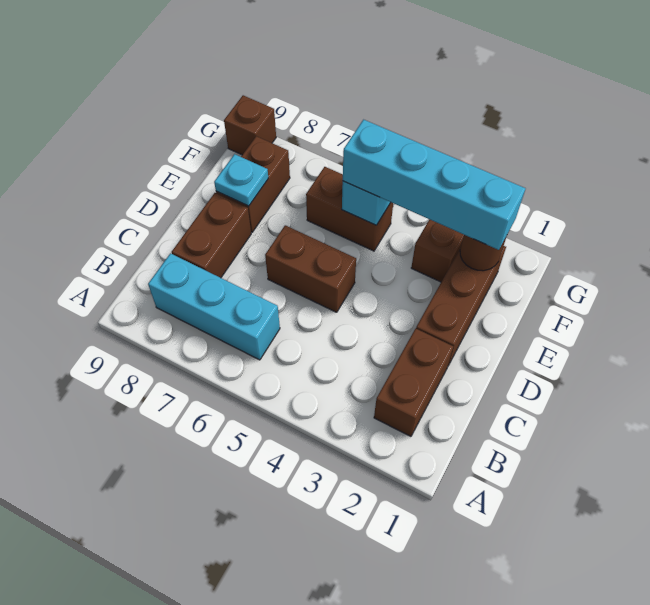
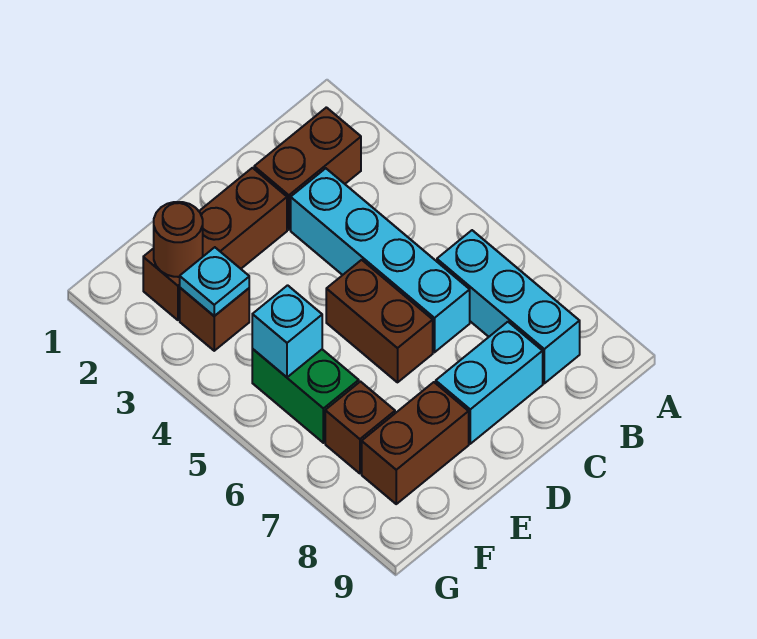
brown 1x2 brick [172,193,251,278] -> cyan 1x2 brick [436,322,543,444]
cyan 1x1 plate [214,154,268,206] -> cyan 1x1 plate moved to [180,247,249,316]
cyan 1x4 brick [343,120,526,250] -> cyan 1x4 brick moved to [291,168,470,352]
brown 1x2 brick [306,167,393,251] -> green 1x2 brick [252,349,359,443]
brown 1x1 brick [224,95,276,155] -> brown 1x1 brick moved to [325,382,395,473]

